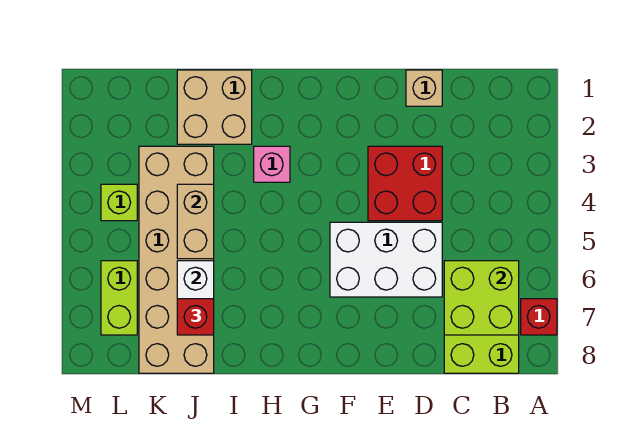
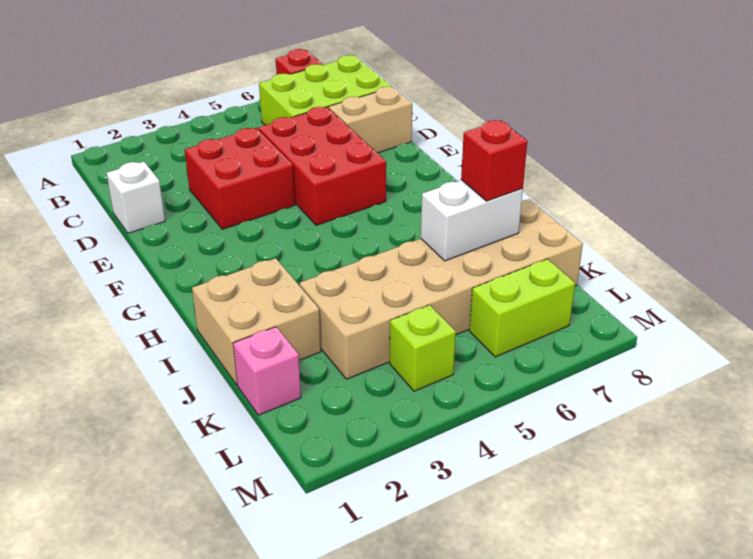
lime 2x2 brick [444,261,519,335] -> none
tan 1x1 brick [406,70,442,106] -> white 1x1 brick [106,162,165,233]
white 2x3 brick [330,222,442,297] -> red 2x3 brick [259,107,386,225]
pink 1x1 brick [254,146,290,182] -> pink 1x1 brick moved to [233,327,301,415]
tan 1x2 brick [177,184,214,259] -> tan 1x2 brick moved to [328,87,412,153]

